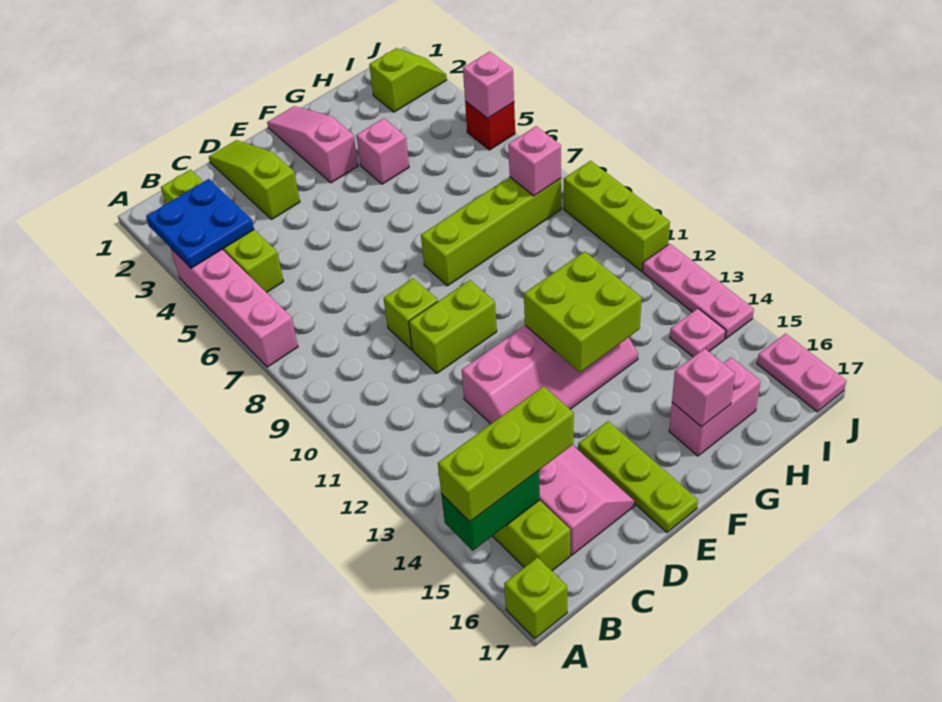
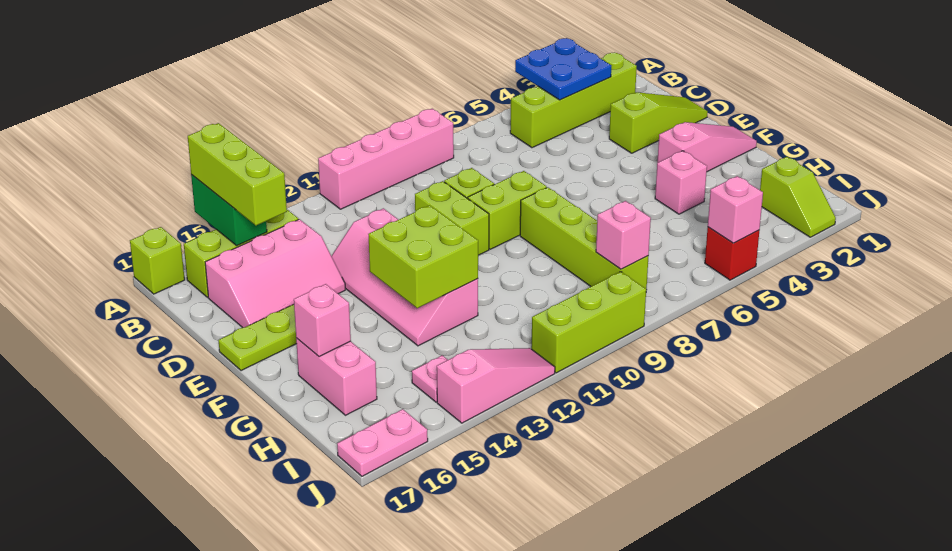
pink 1x4 brick [171,249,298,367] -> pink 1x4 brick moved to [318,109,454,209]
none -> lime 1x2 brick [468,171,547,249]
pink 1x3 plate [643,244,754,339] -> pink 1x3 slope [437,348,555,423]

